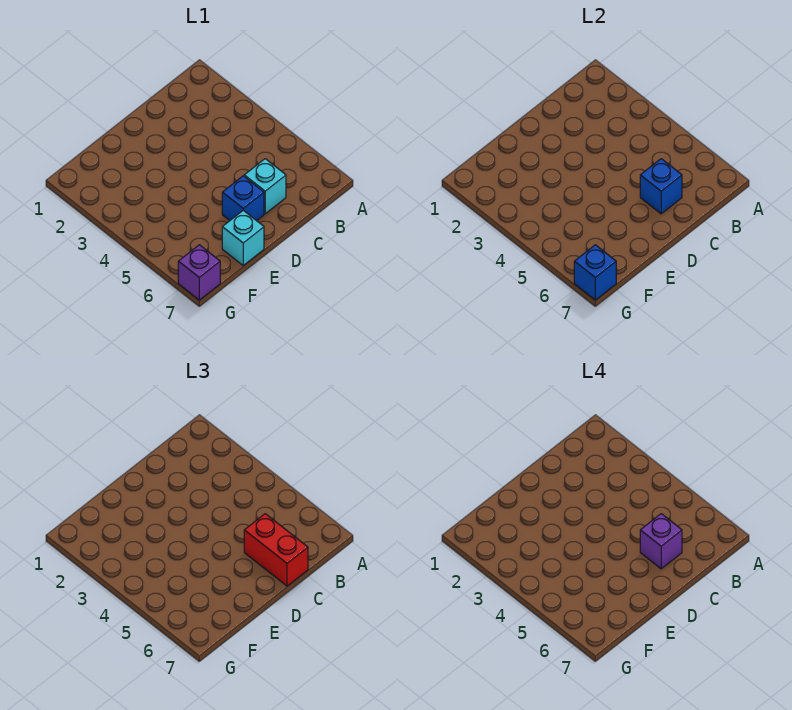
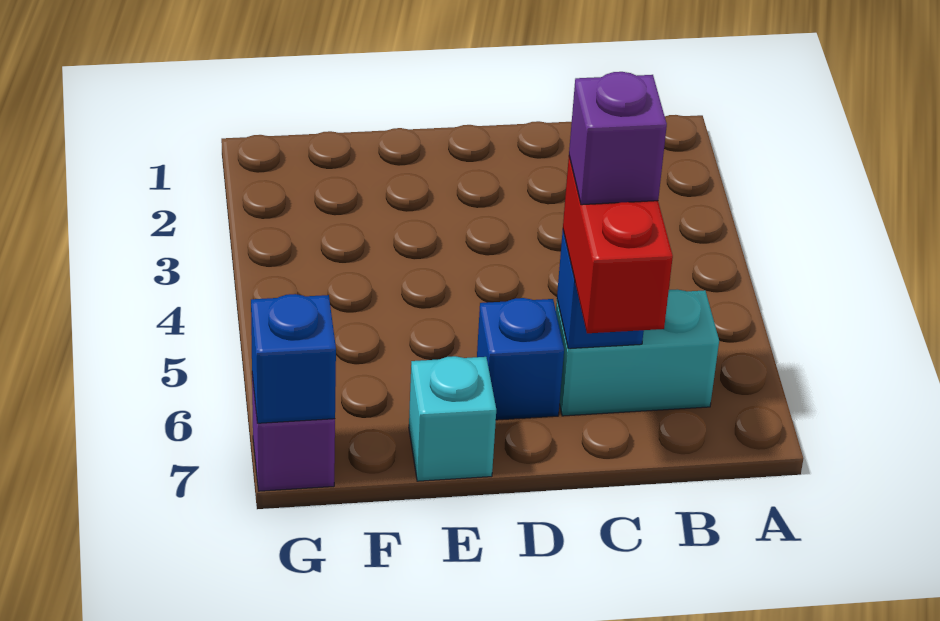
cyan 1x1 brick [244,159,286,214] -> cyan 1x2 brick [556,289,719,416]

